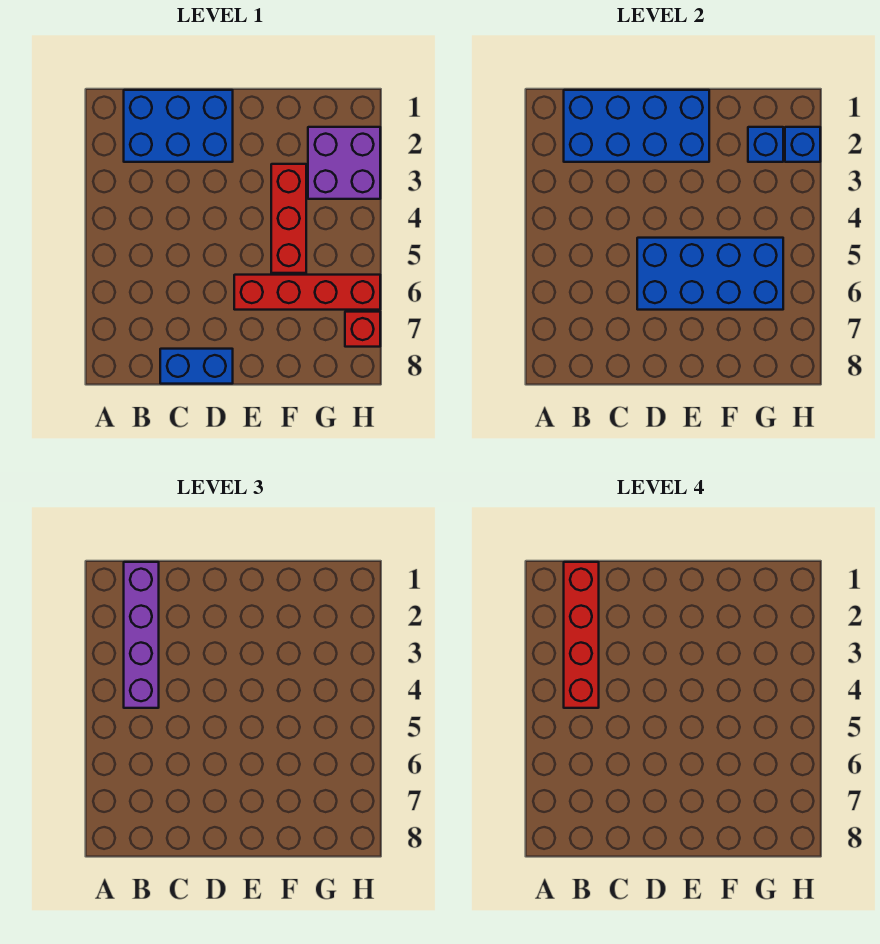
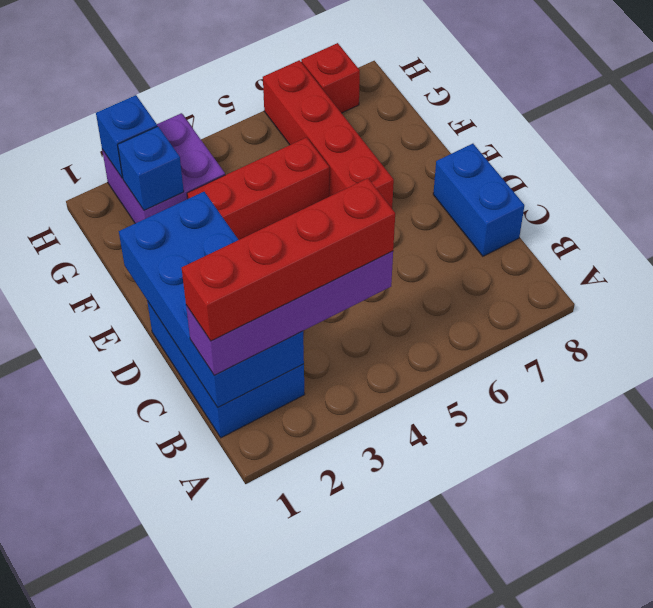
blue 2x4 brick [637,238,783,310] -> none

